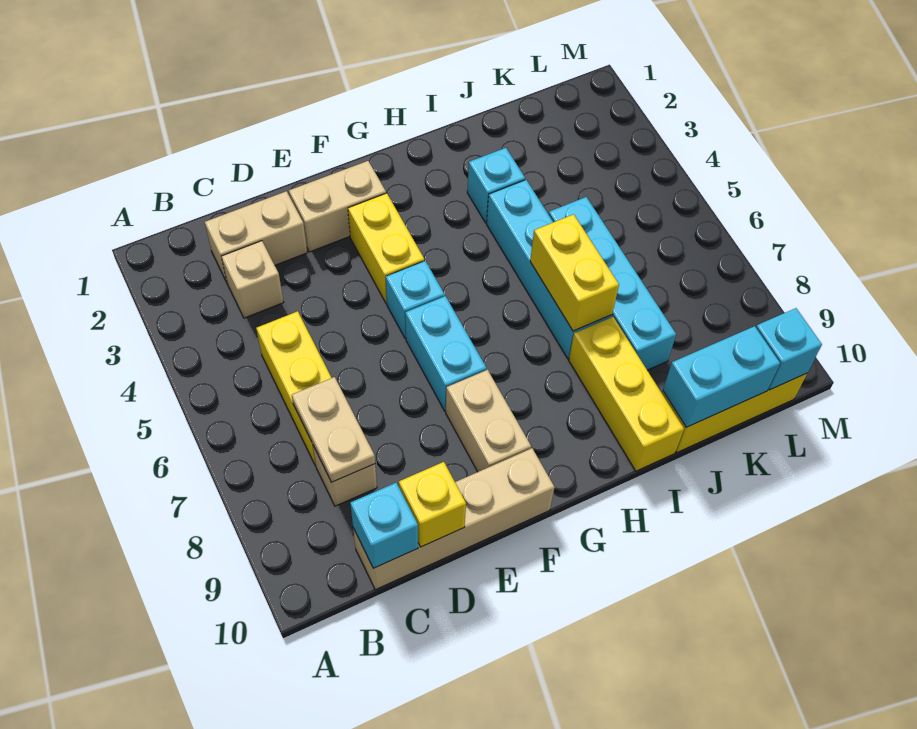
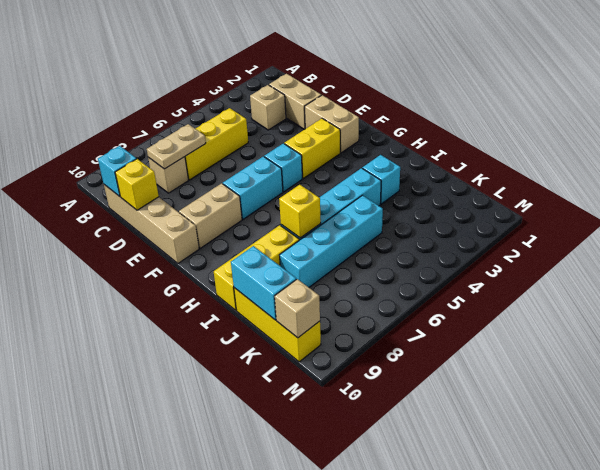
yellow 1x2 brick [530,214,619,331] -> yellow 1x1 brick [279,185,321,238]
cyan 1x1 brick [756,308,822,390] -> tan 1x1 brick [275,279,320,338]

